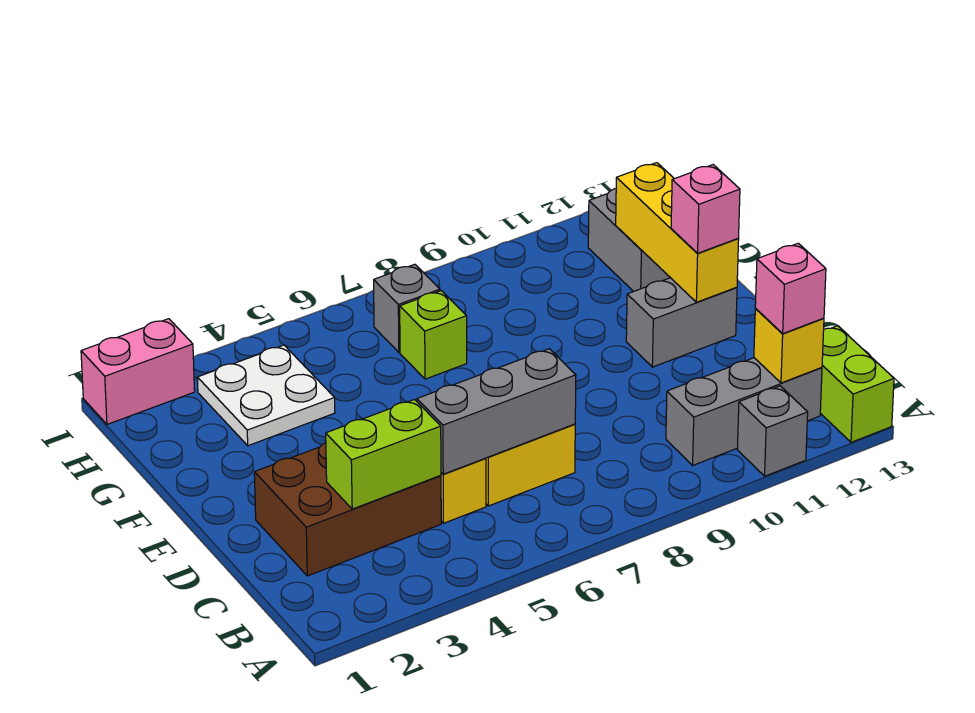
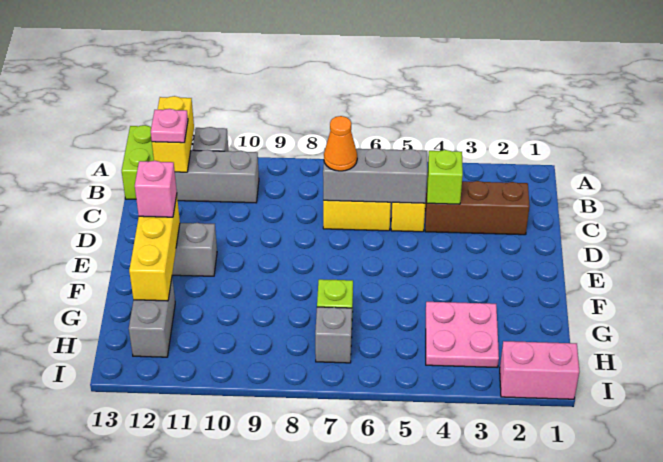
yellow 1x1 brick [754,309,824,383] -> yellow 1x2 brick [152,96,194,172]
pink 1x1 brick [755,243,826,334] -> pink 1x1 plate [151,109,188,143]
brown 2x3 brick [254,443,441,576] -> brown 1x3 brick [425,181,530,235]
lime 1x2 brick [326,400,441,509] -> lime 1x1 brick [427,150,463,204]
none -> orange 1x1 cone [324,116,357,171]
white 2x2 plate [197,345,335,446] -> pink 2x2 plate [426,302,499,367]

